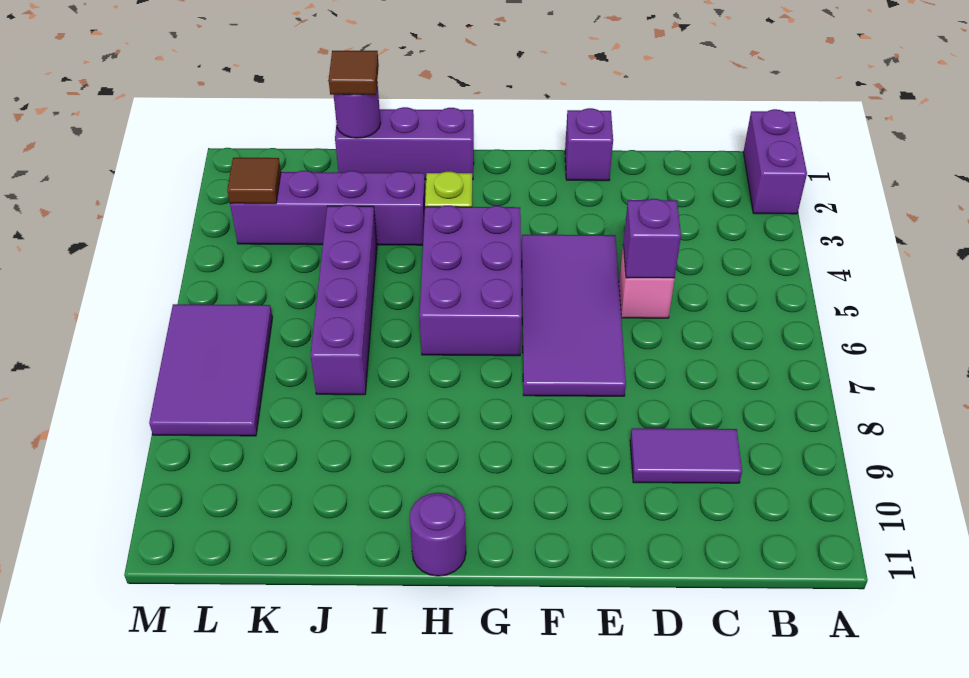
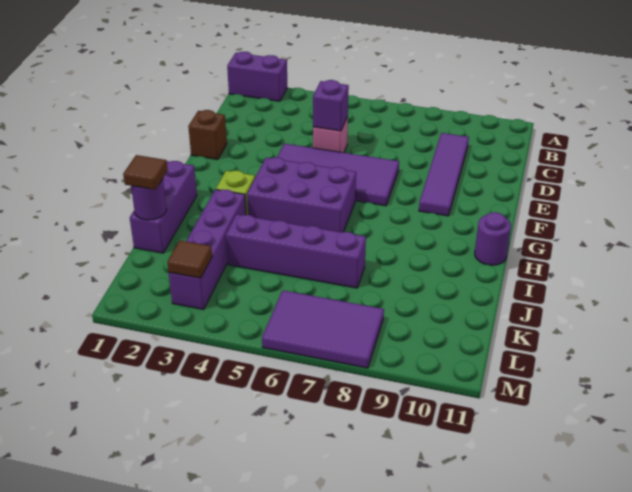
purple 1x2 tile [630,428,742,483] -> purple 1x4 tile [419,133,469,216]
purple 1x1 brick [565,108,613,181] -> brown 1x1 brick [188,110,227,159]

